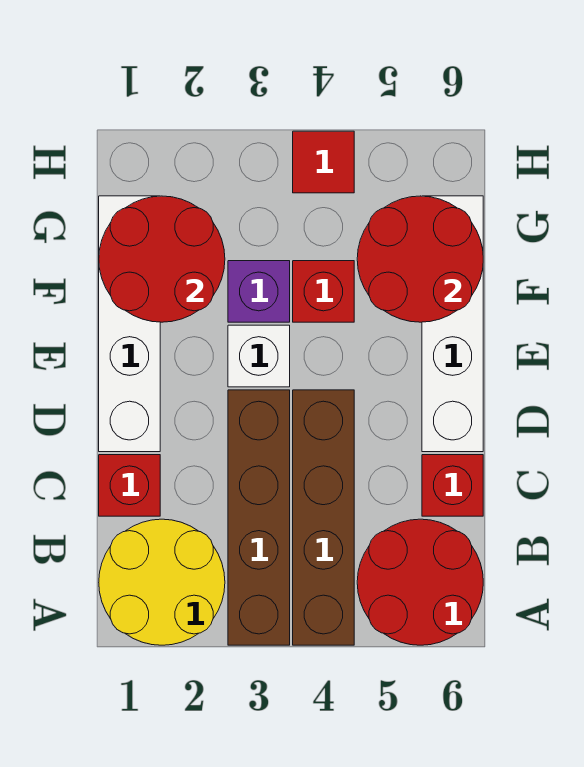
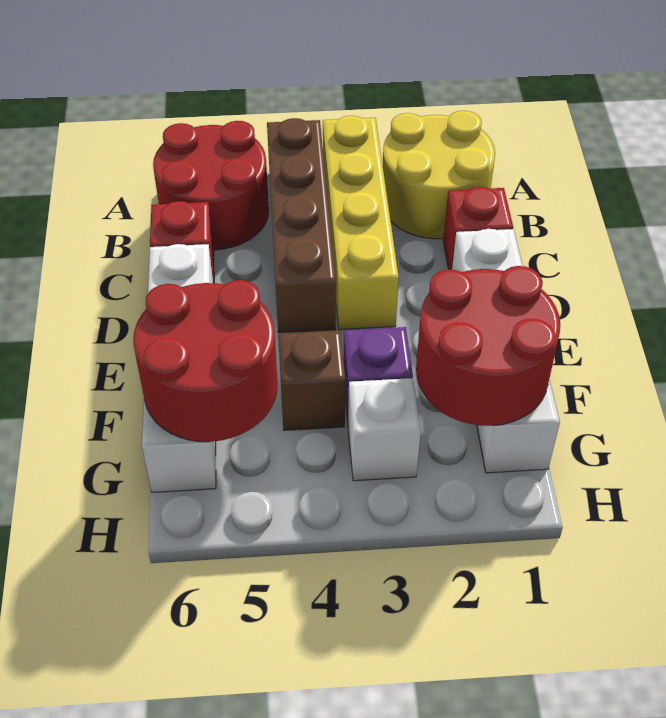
brown 1x4 brick [228,390,290,645] -> yellow 1x4 brick [323,116,399,330]
white 1x1 brick [228,325,290,387] -> white 1x1 brick moved to [348,378,421,481]
red 1x1 brick [293,261,354,322] -> brown 1x1 brick [278,331,345,430]
red 1x1 tile [293,131,354,193] -> none

